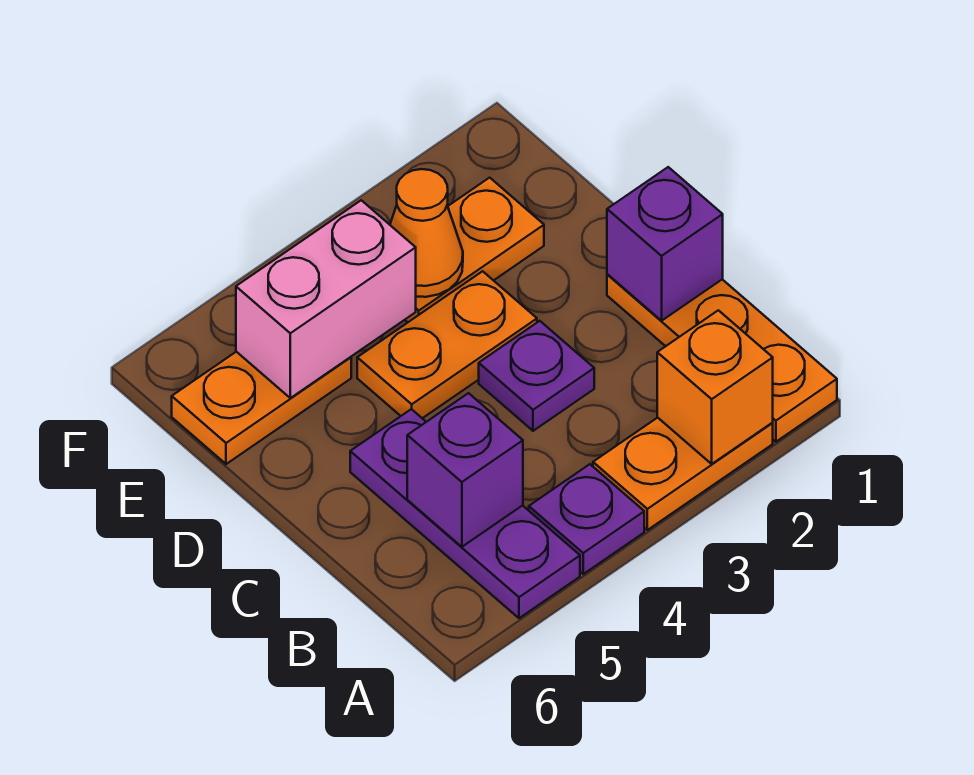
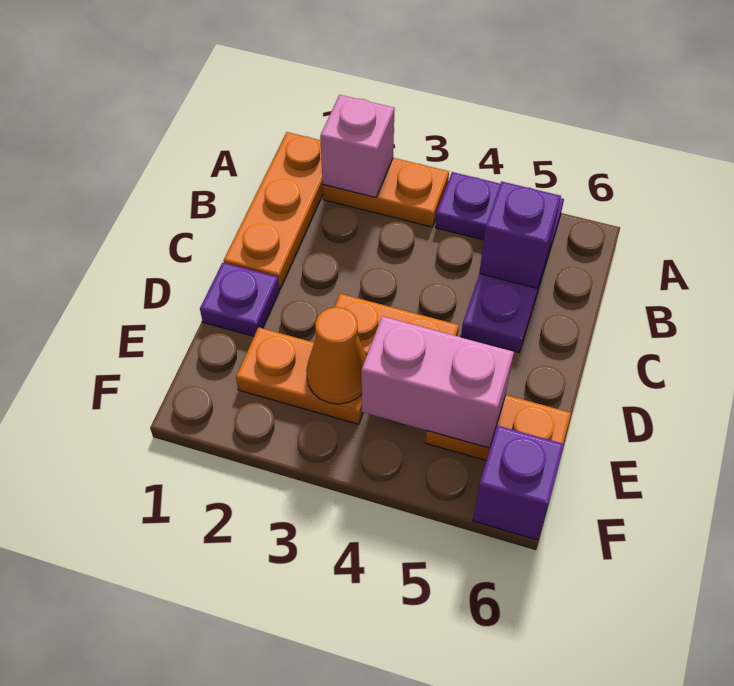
orange 1x1 brick [657,310,773,464] -> pink 1x1 brick [320,95,395,198]
purple 1x1 brick [607,167,723,321] -> purple 1x1 brick moved to [473,425,564,540]
purple 1x1 plate [479,321,594,431] -> purple 1x1 plate moved to [200,263,279,336]

